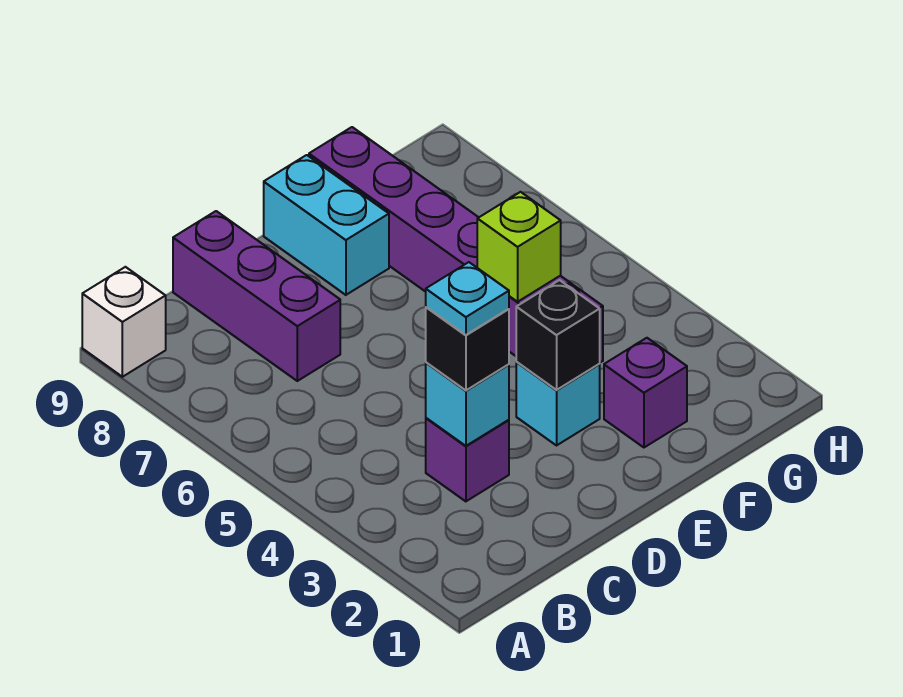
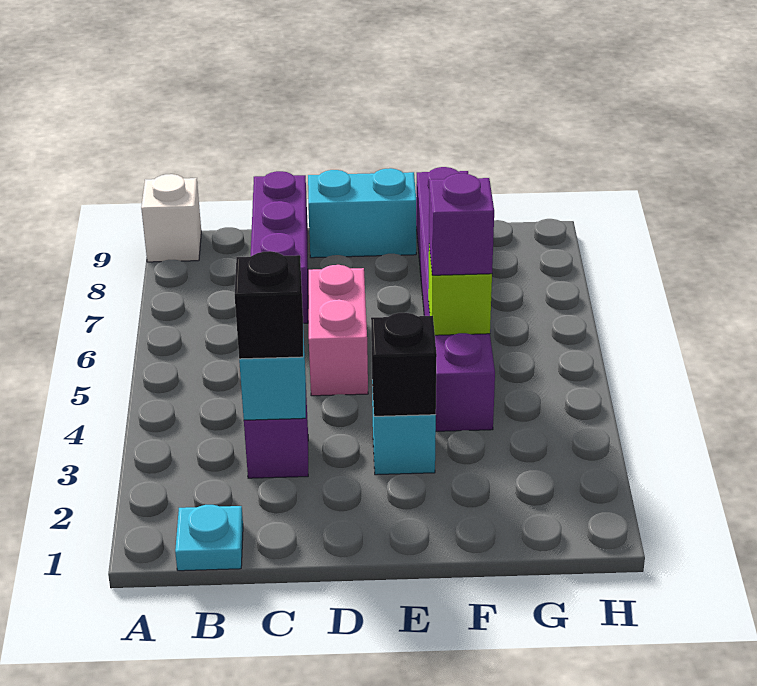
cyan 1x1 plate [426,262,509,335] -> cyan 1x1 plate moved to [175,505,243,571]
none -> pink 1x2 brick [308,265,368,396]
cyan 1x2 brick [264,155,389,295] -> cyan 1x2 brick turned to [308,168,416,258]
purple 1x1 brick [604,338,687,447] -> purple 1x1 brick moved to [429,173,494,275]

